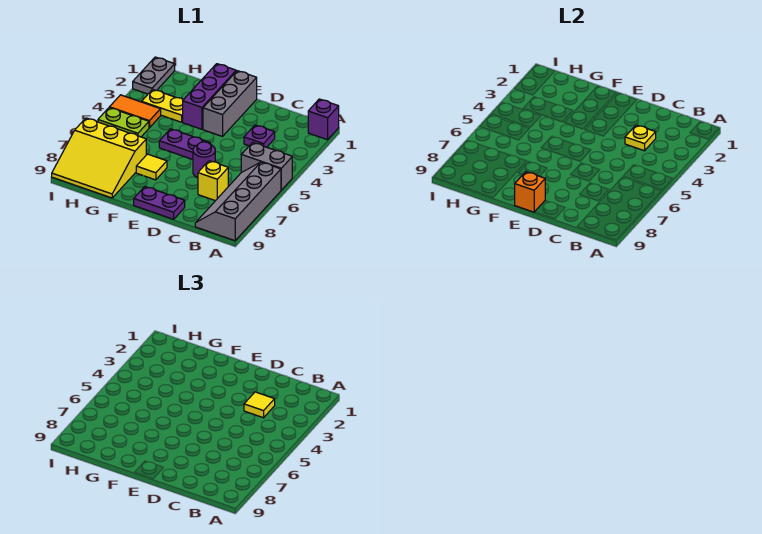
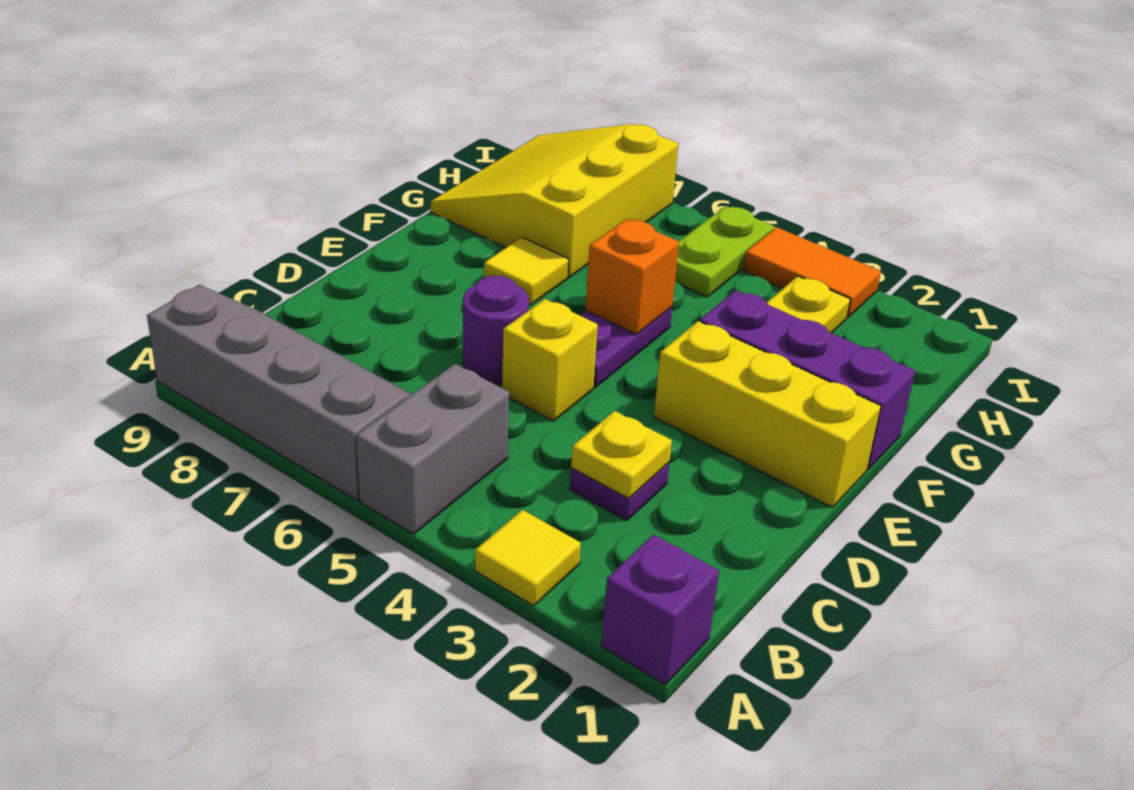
yellow 1x1 tile [244,392,275,418] -> yellow 1x1 tile moved to [475,510,581,606]
yellow 1x1 brick [198,161,228,201] -> yellow 1x1 brick moved to [502,299,598,421]
purple 1x2 plate [134,187,185,219] -> none
grey 1x3 brick [203,71,257,136] -> yellow 1x3 brick [654,321,881,507]
orange 1x1 brick [515,172,545,212] -> orange 1x1 brick moved to [586,219,679,335]
orange 1x2 tile [109,95,161,128] -> orange 1x2 tile turned to [743,227,881,317]
grey 1x2 plate [133,57,175,94] -> none

